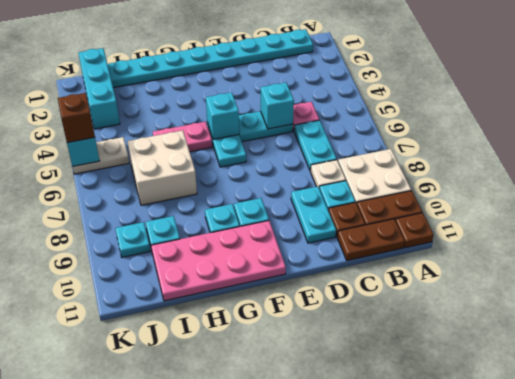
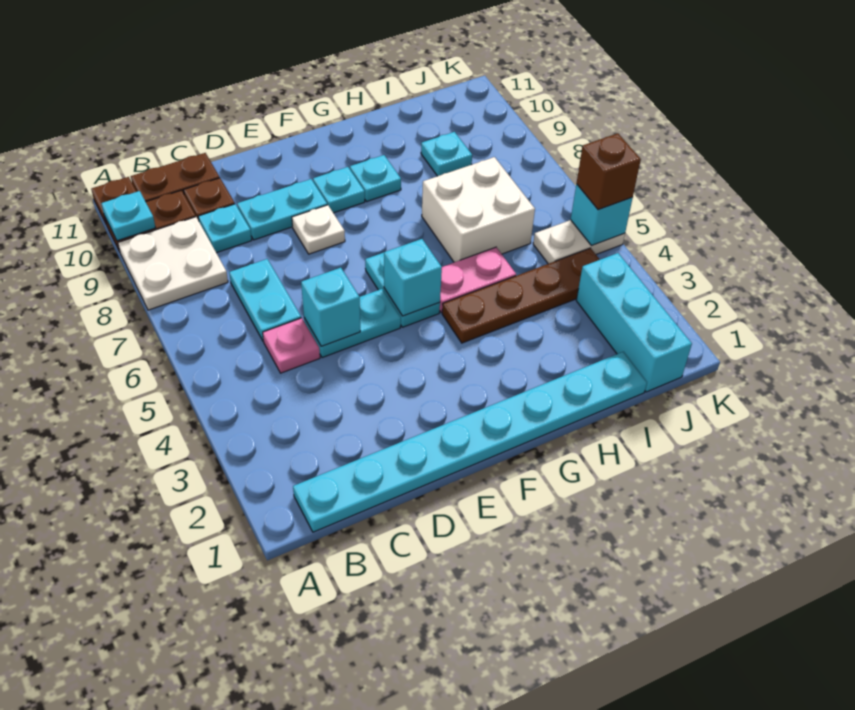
white 1x1 plate [311,160,346,188] -> white 1x1 plate moved to [292,205,345,254]
cyan 1x2 plate [291,186,336,243] -> cyan 1x2 plate turned to [237,179,327,240]
pink 2x4 plate [151,221,286,301] -> none
none -> brown 1x4 plate [442,248,600,343]
cyan 1x1 plate [115,222,150,257] -> cyan 1x1 plate moved to [101,191,156,241]

